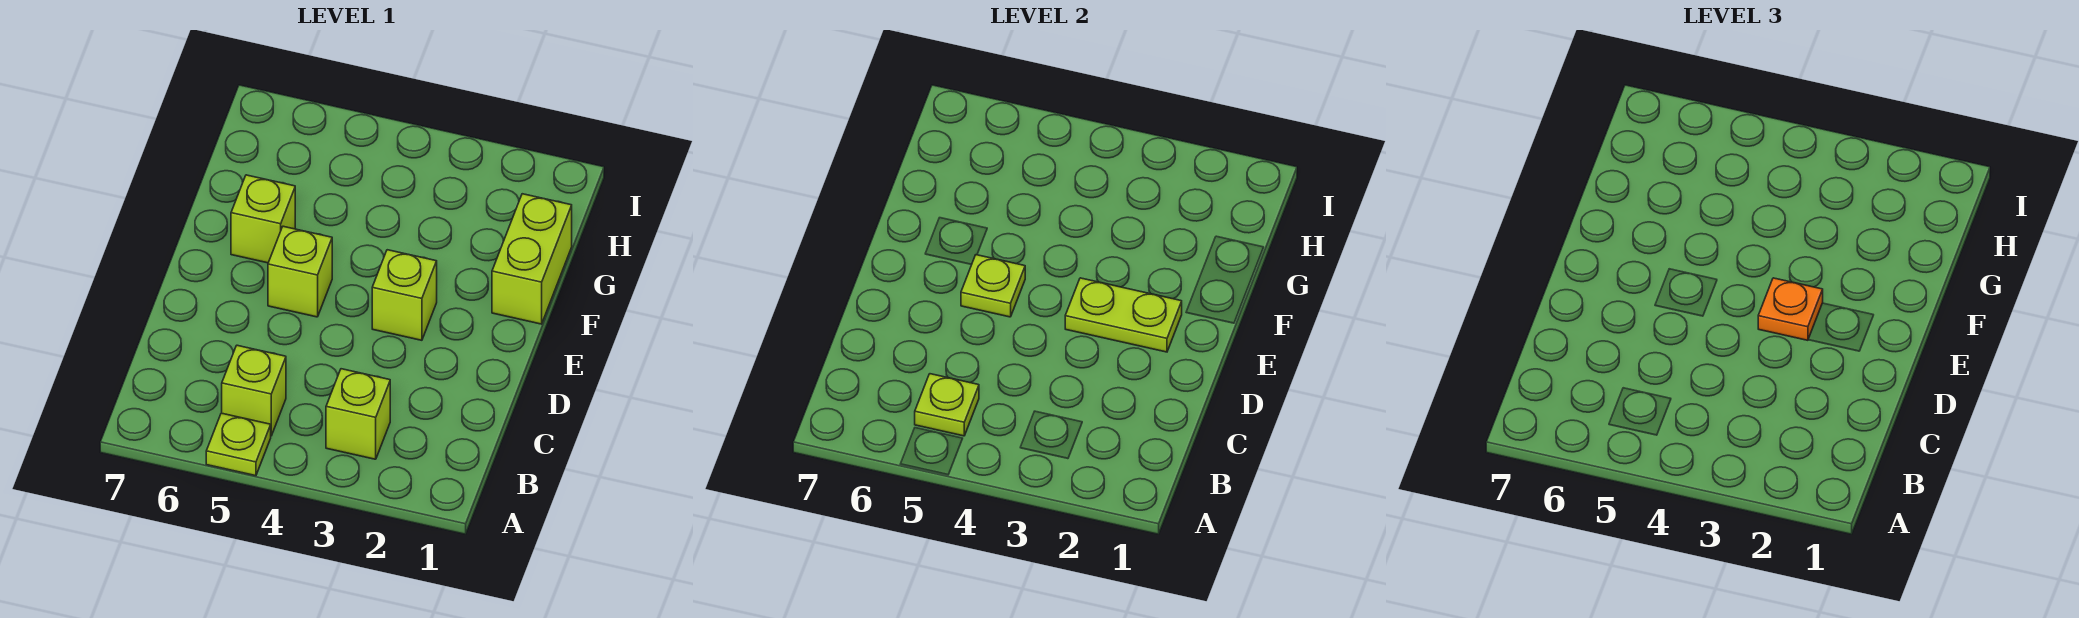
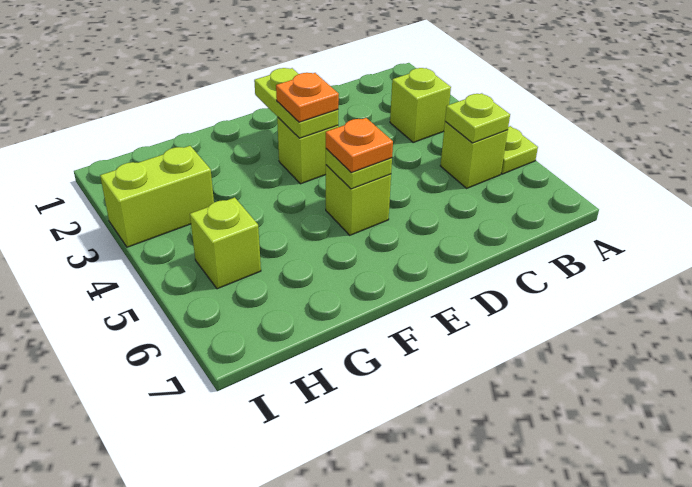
none -> orange 1x1 plate [326,118,393,173]
lime 1x2 brick [492,194,572,324] -> lime 1x2 brick moved to [100,146,214,247]
lime 1x1 brick [231,175,295,263] -> lime 1x1 brick moved to [190,197,261,289]

